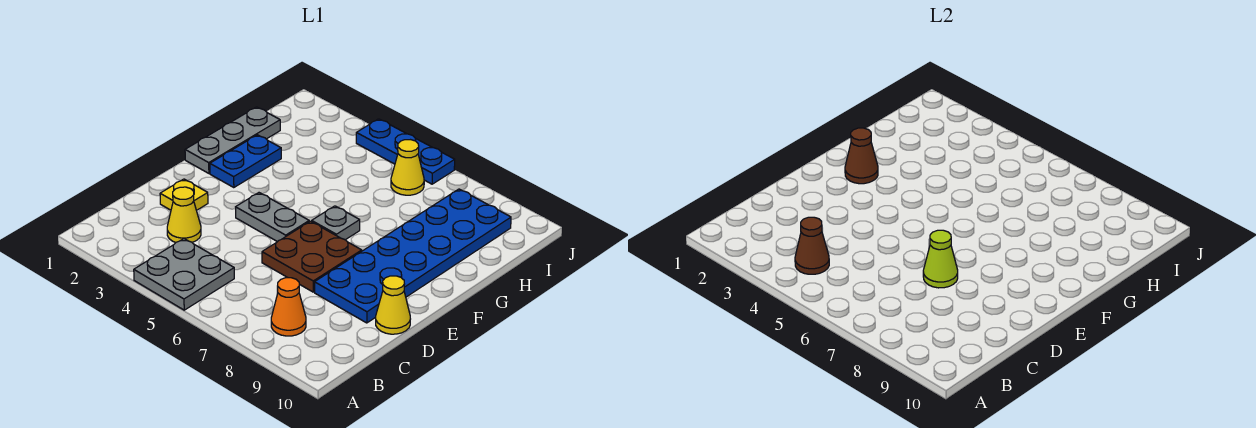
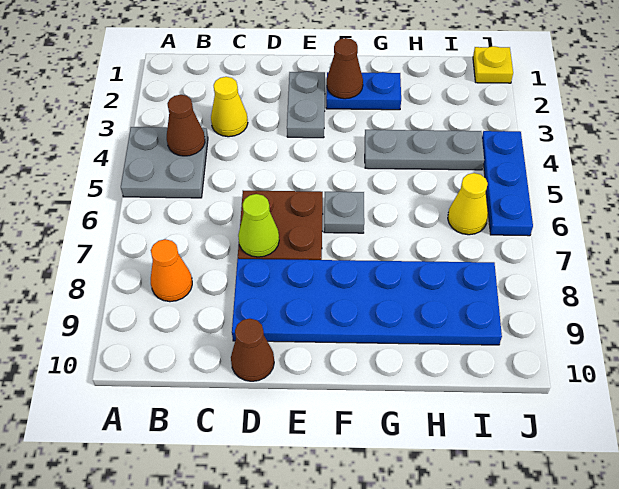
yellow 1x1 plate [160,179,208,210] -> yellow 1x1 plate moved to [473,46,513,83]
yellow 1x1 cone [376,276,410,334] -> brown 1x1 cone [231,319,274,381]
grey 1x2 plate [236,193,309,242] -> grey 1x2 plate moved to [287,71,325,138]
grey 1x3 plate [185,107,280,173] -> grey 1x3 plate moved to [365,130,484,170]

